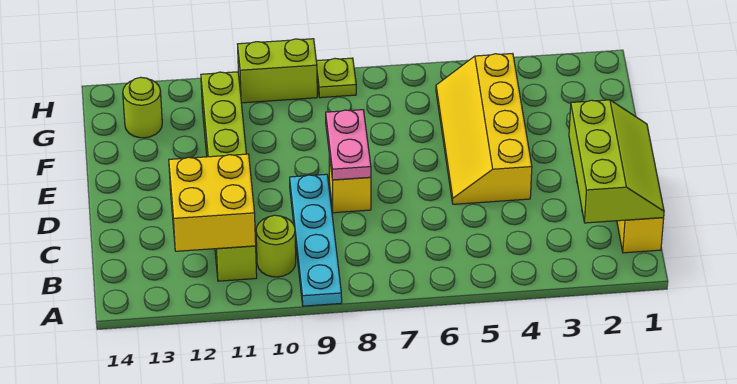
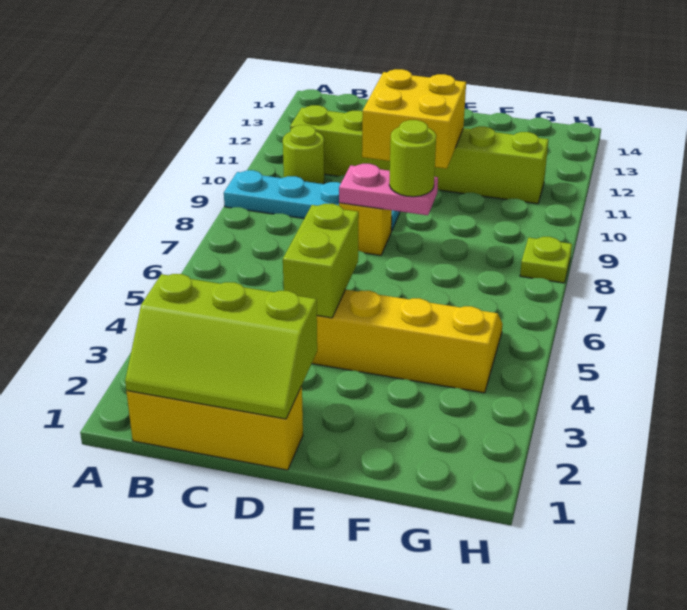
yellow 2x2 brick [169,154,256,251] -> yellow 2x2 brick moved to [362,69,466,169]
lime 1x1 round brick [123,77,162,138] -> lime 1x1 round brick moved to [389,120,436,197]
lime 1x2 brick [238,39,317,103] -> lime 1x2 brick moved to [283,204,359,318]

